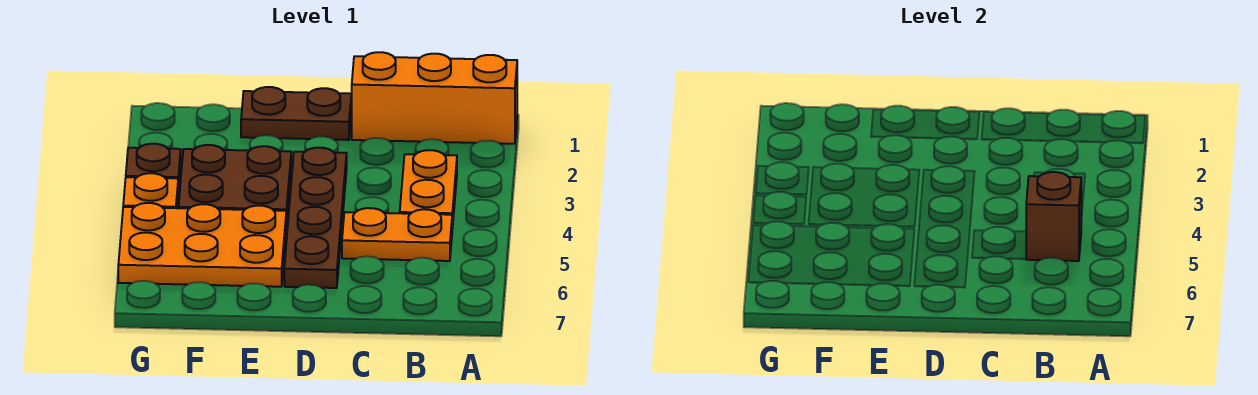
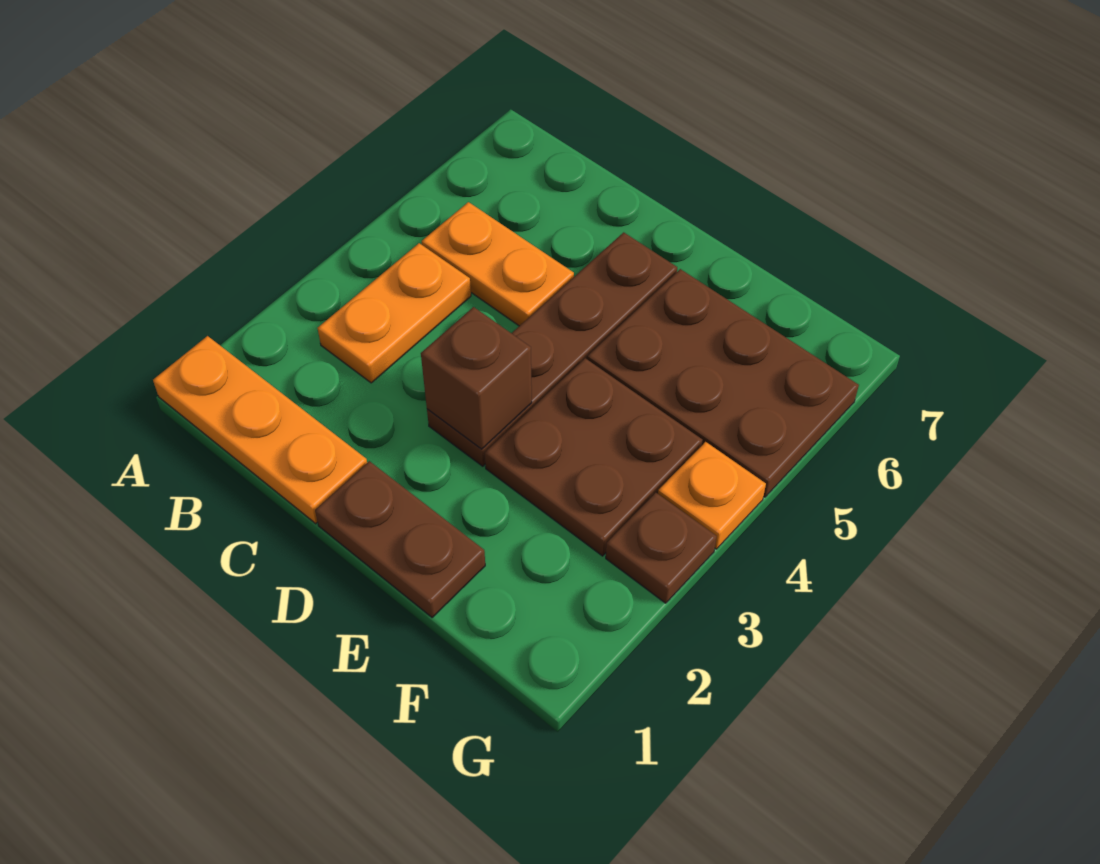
orange 1x3 brick [352,52,517,144] -> orange 1x3 plate [153,336,367,524]
brown 1x1 brick [1026,172,1081,261] -> brown 1x1 brick moved to [421,307,532,449]
orange 2x3 plate [118,203,286,287] -> brown 2x3 plate [587,269,859,497]

